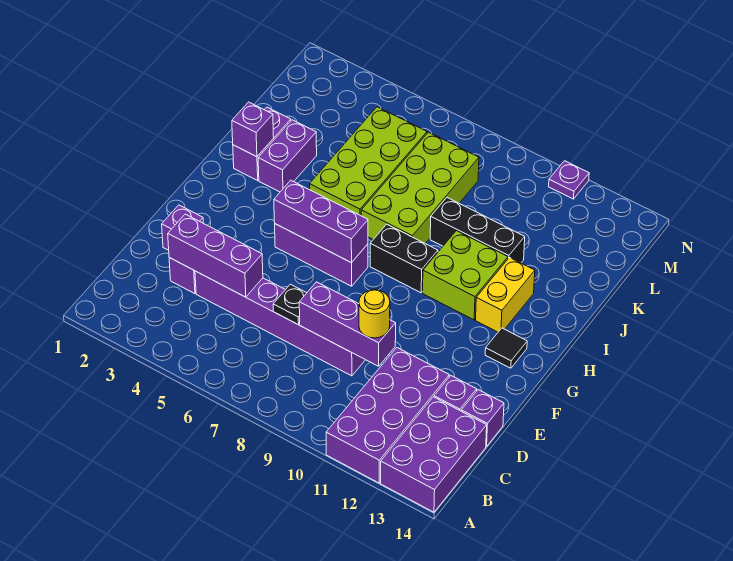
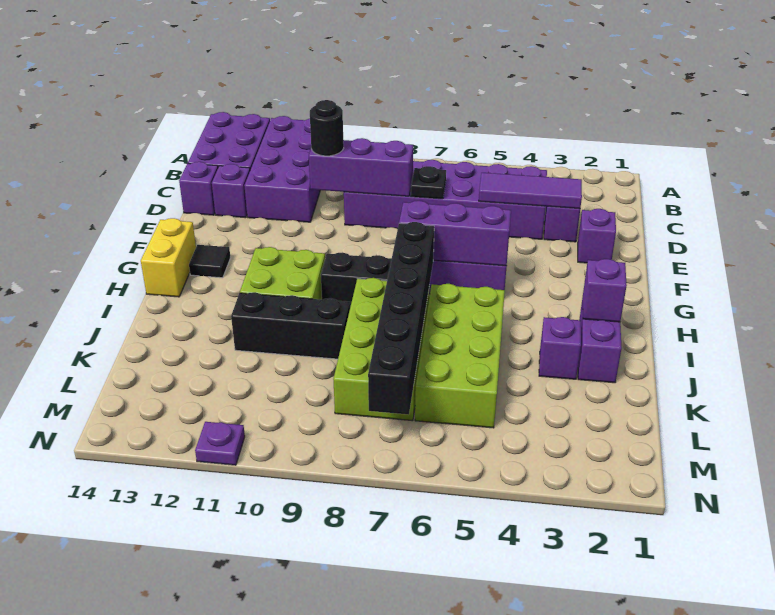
purple 1x3 brick [168,214,263,297] -> purple 1x3 tile [479,173,582,209]
purple 1x6 brick [195,271,365,376] -> purple 2x6 brick [344,160,547,239]
yellow 1x1 round brick [359,290,390,338] -> black 1x1 round brick [310,100,344,156]
none -> black 1x6 brick [368,222,434,415]
yellow 1x2 brick [476,258,535,332] -> yellow 1x2 brick moved to [141,218,196,297]
purple 1x2 brick [258,120,317,192] -> purple 1x1 brick [539,317,581,379]

